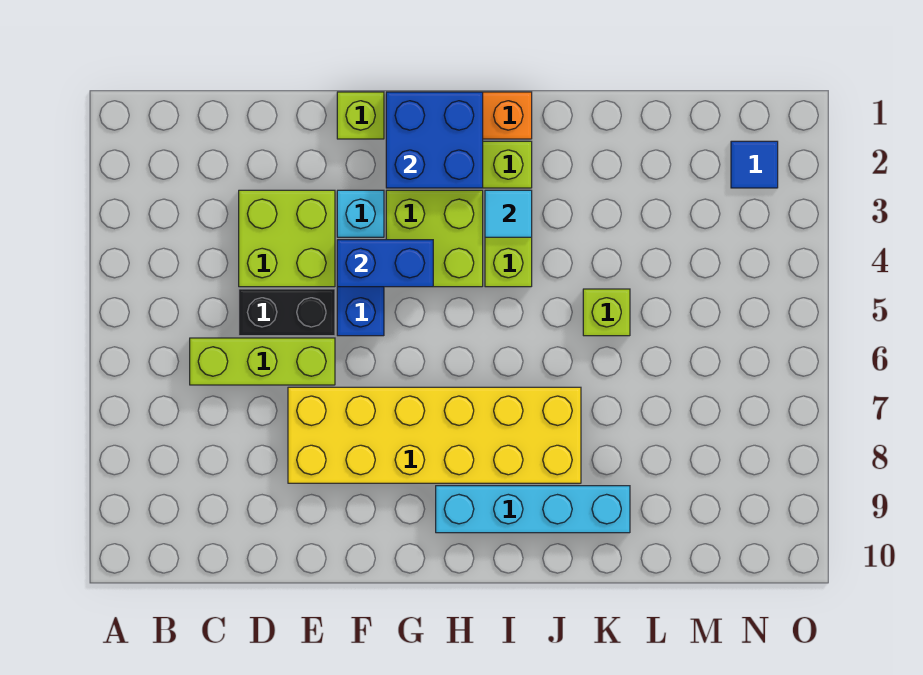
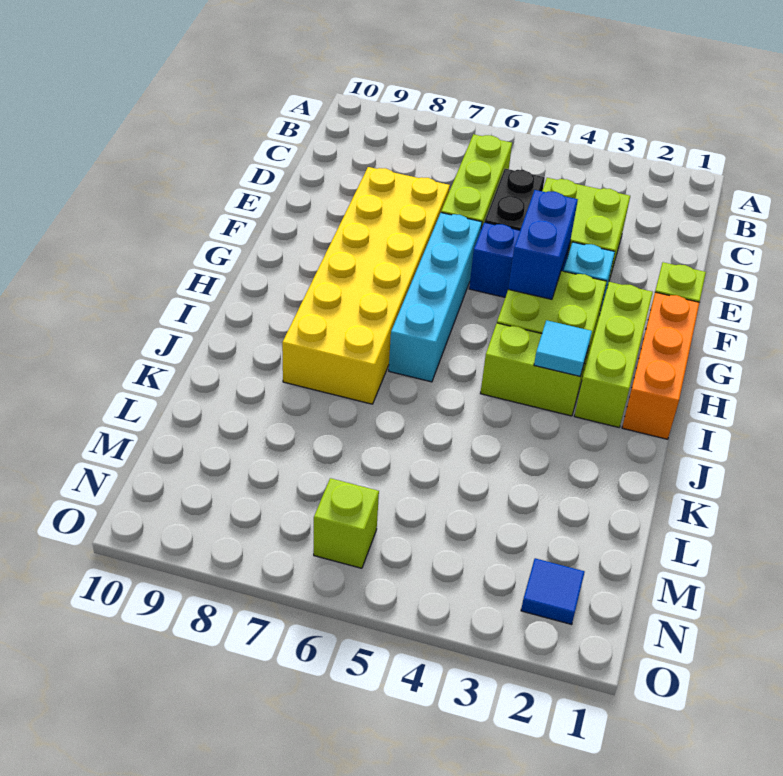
blue 2x2 brick [386,92,483,188] -> none
cyan 1x4 brick [436,486,630,533] -> cyan 1x4 brick moved to [389,213,482,382]
lime 1x1 brick [583,289,630,336] -> lime 1x1 brick moved to [314,478,379,568]

